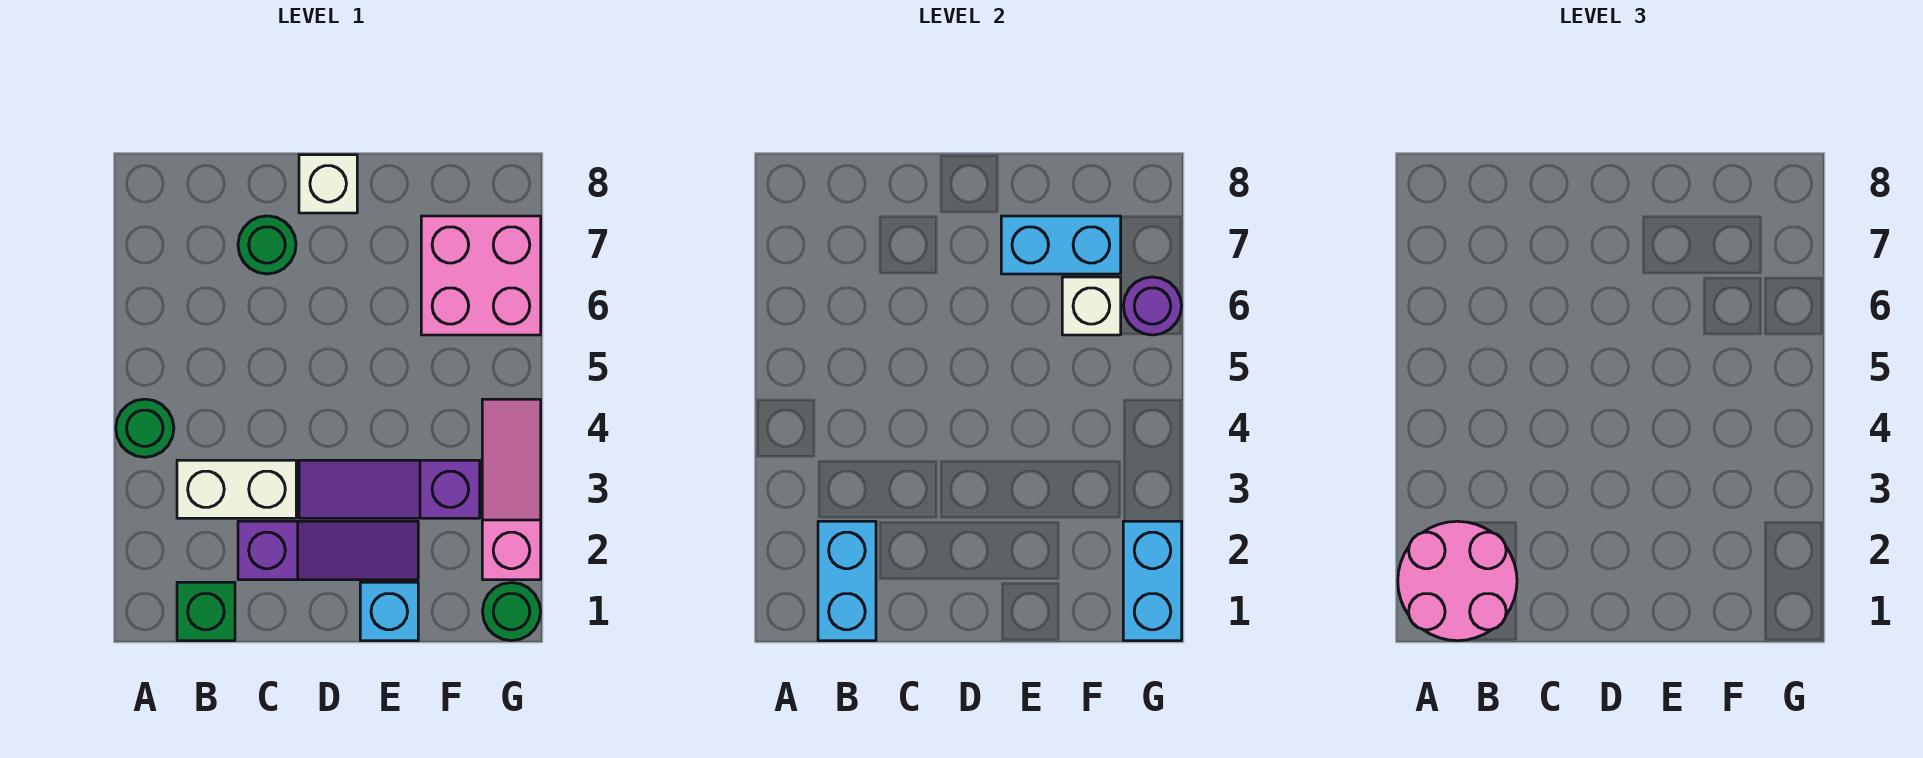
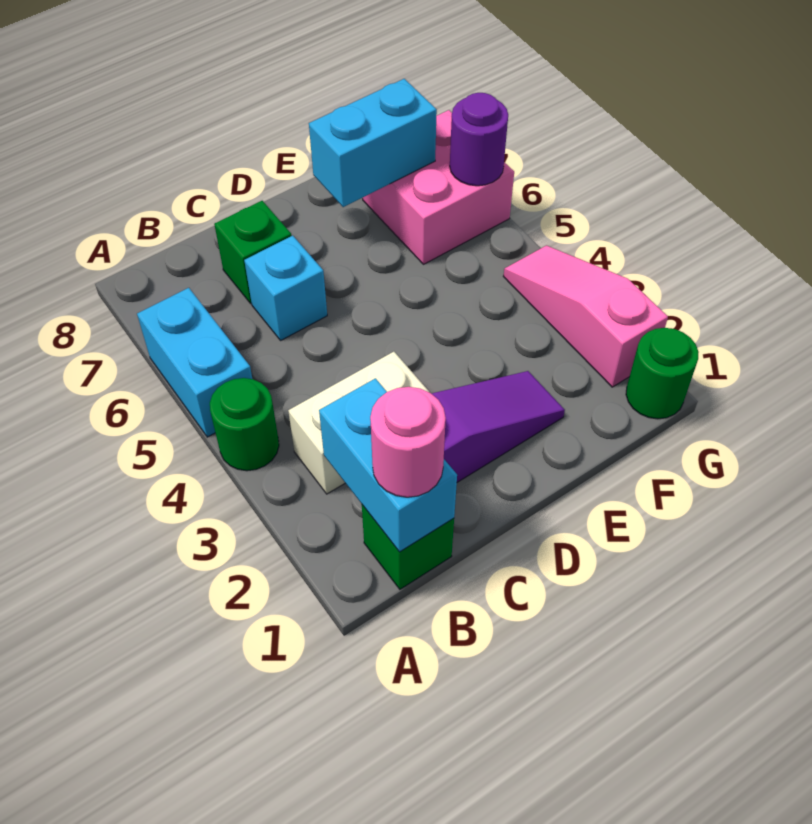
pink 2x2 round brick [1398,521,1517,641] -> pink 1x1 round brick [370,387,446,497]
green 1x1 round brick [238,216,296,274] -> green 1x1 brick [214,201,292,303]
purple 1x3 slope [299,460,480,518] -> none
white 1x1 brick [299,155,357,213] -> none
cyan 1x1 brick [360,582,418,641] -> cyan 1x1 brick moved to [244,236,327,340]
white 1x1 brick [1062,277,1121,335] -> none
cyan 1x2 brick [1123,521,1182,641] -> cyan 1x2 brick moved to [137,288,252,437]

